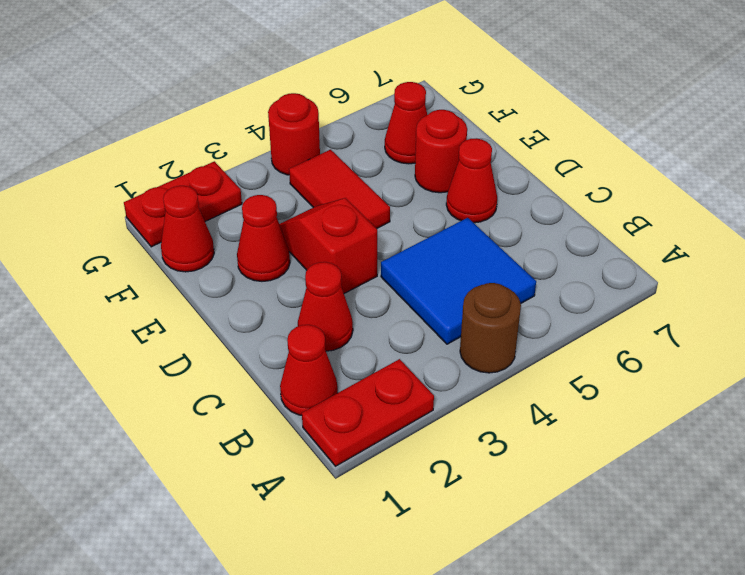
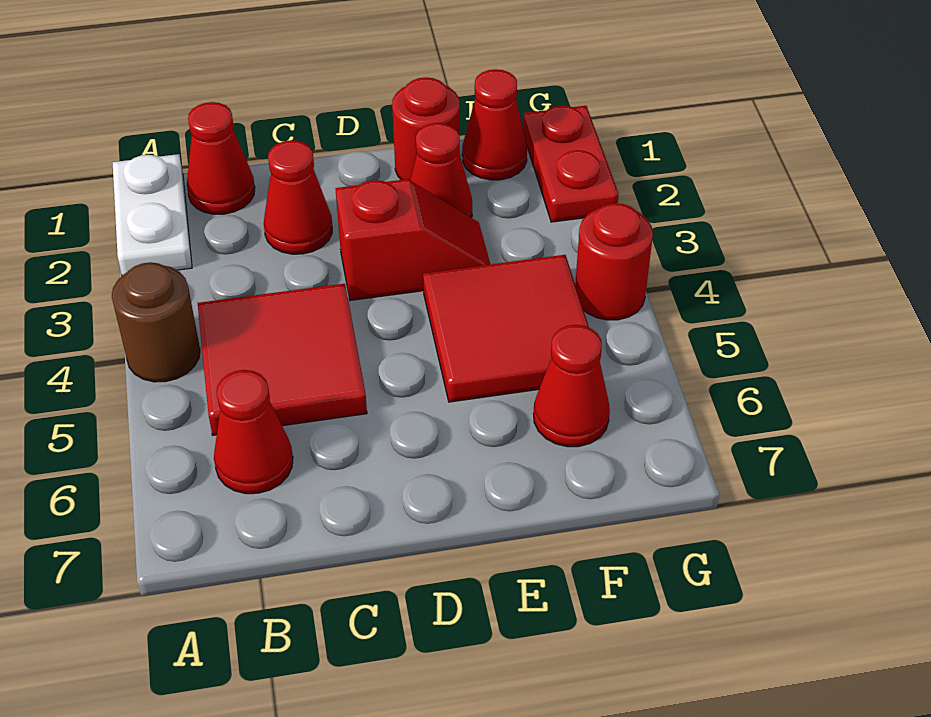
red 1x2 plate [302,359,434,466] -> white 1x2 plate [112,154,192,276]
blue 2x2 tile [381,218,536,344] -> red 2x2 tile [198,284,367,435]
red 1x1 cone [446,139,497,223] -> red 1x1 cone moved to [214,370,293,494]
red 1x2 tile [289,150,390,229] -> red 2x2 tile [423,255,589,402]
red 1x1 round brick [415,110,467,193] -> red 1x1 round brick moved to [392,77,460,180]

